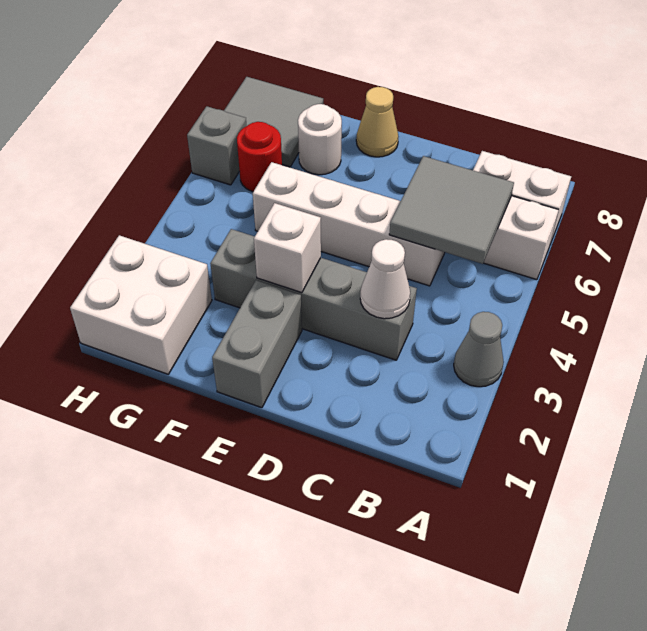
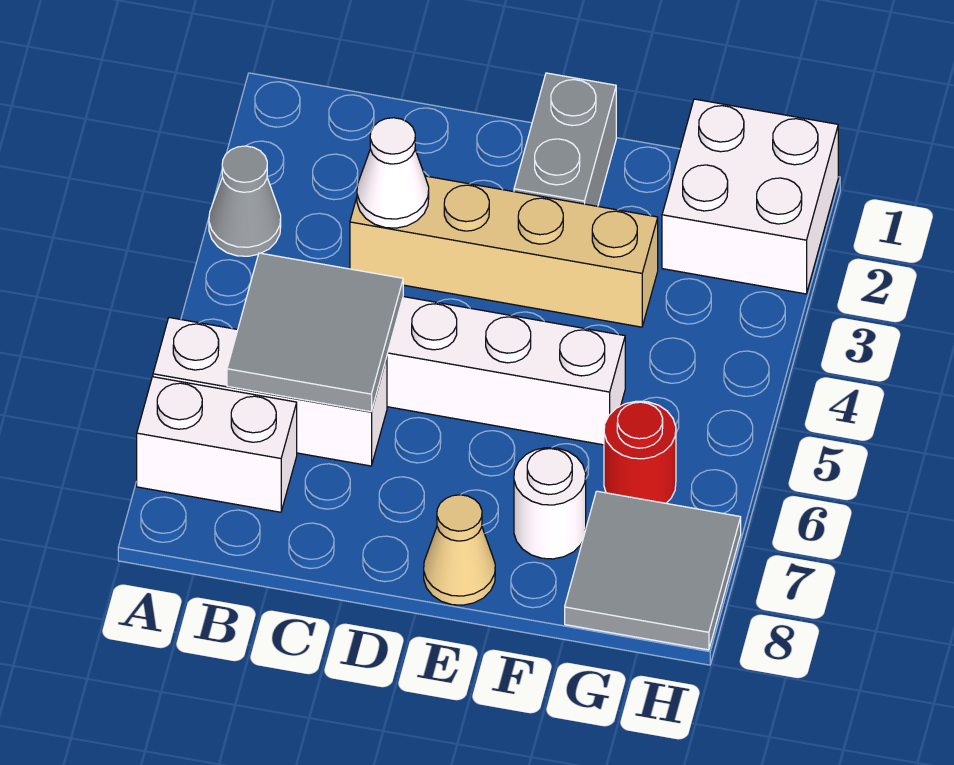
grey 1x4 brick [210,229,417,360] -> tan 1x4 brick [350,176,658,327]
white 1x1 brick [254,203,321,293] -> none
grey 1x1 brick [187,106,246,185] -> none

